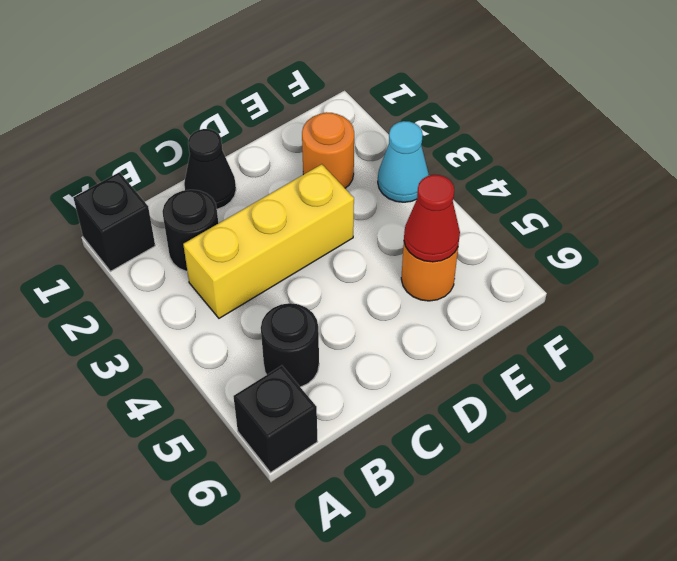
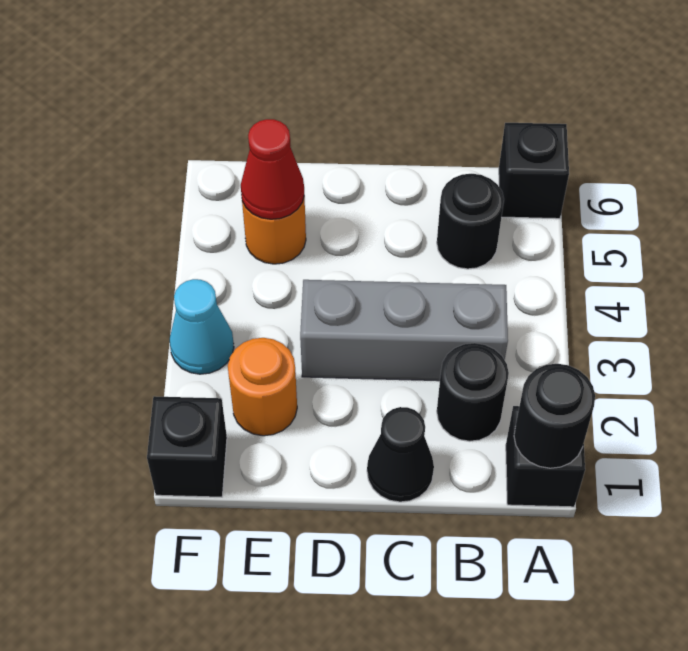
none -> black 1x1 round brick [514,364,595,468]
yellow 1x3 brick [183,164,354,318] -> grey 1x3 brick [300,280,508,381]
none -> black 1x1 brick [147,396,227,497]

